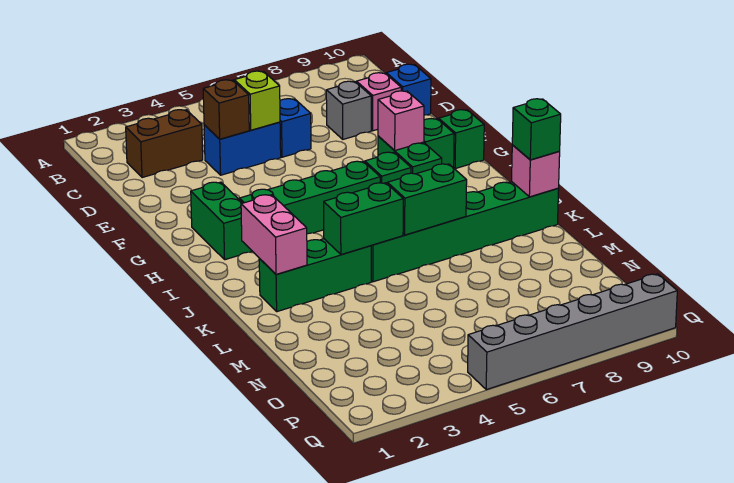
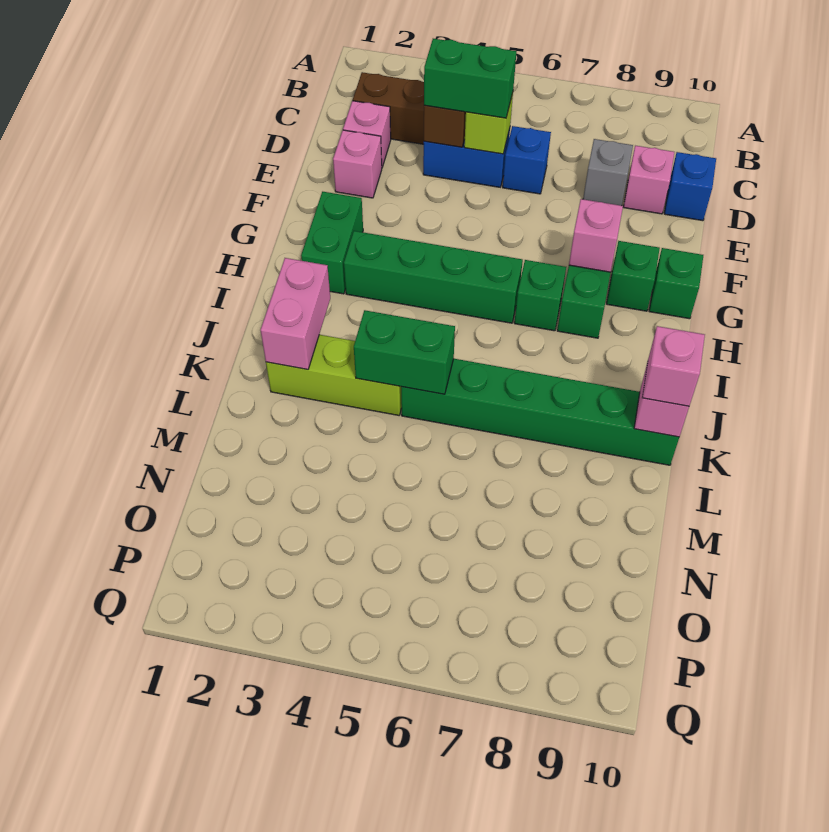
none -> pink 1x1 brick [343,101,391,167]
none -> pink 1x1 brick [333,130,382,198]
green 1x3 brick [259,239,371,312] -> lime 1x3 brick [266,335,402,415]
green 1x2 brick [387,164,467,235] -> green 1x2 brick moved to [424,39,517,118]
green 1x1 brick [512,99,561,160] -> pink 1x1 brick [642,326,705,406]
grey 1x6 brick [468,274,677,390] -> none

